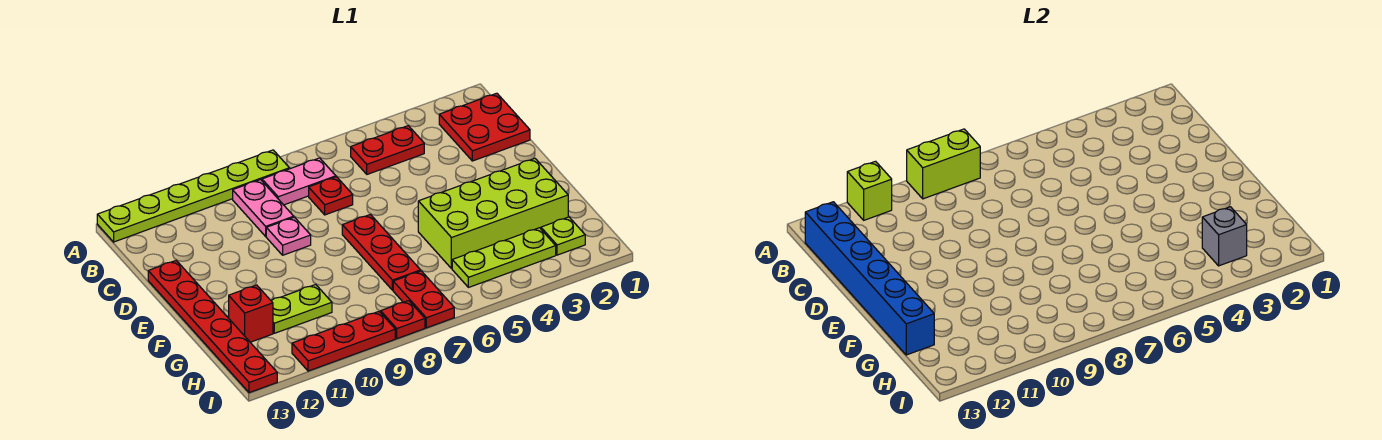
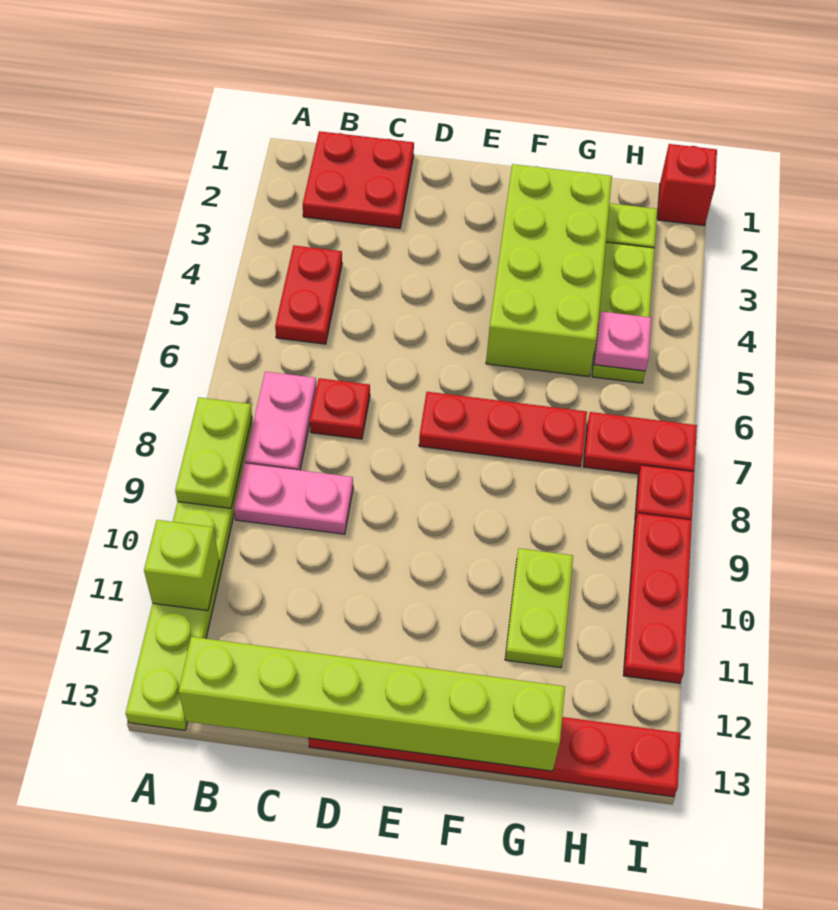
lime 1x2 brick [907,129,980,199] -> lime 1x2 plate [175,398,252,508]
blue 1x6 brick [805,202,934,355] -> lime 1x6 brick [179,637,565,771]
pink 1x1 plate [266,217,311,255] -> pink 1x1 plate moved to [594,311,651,371]
red 1x1 brick [229,285,273,342] -> red 1x1 brick moved to [657,144,717,226]
grey 1x1 brick [1202,207,1247,266] -> none

